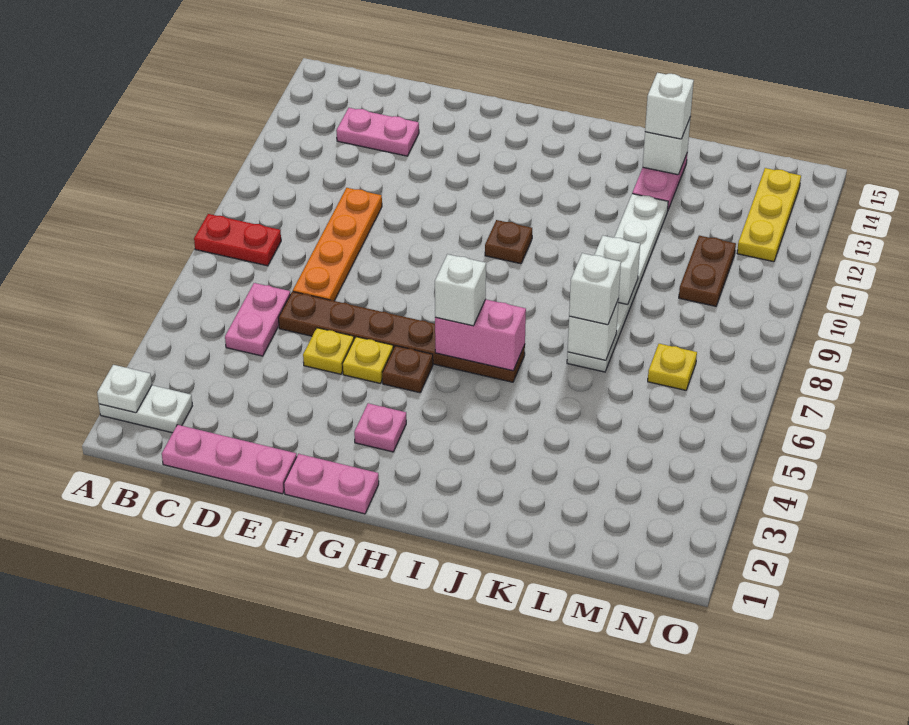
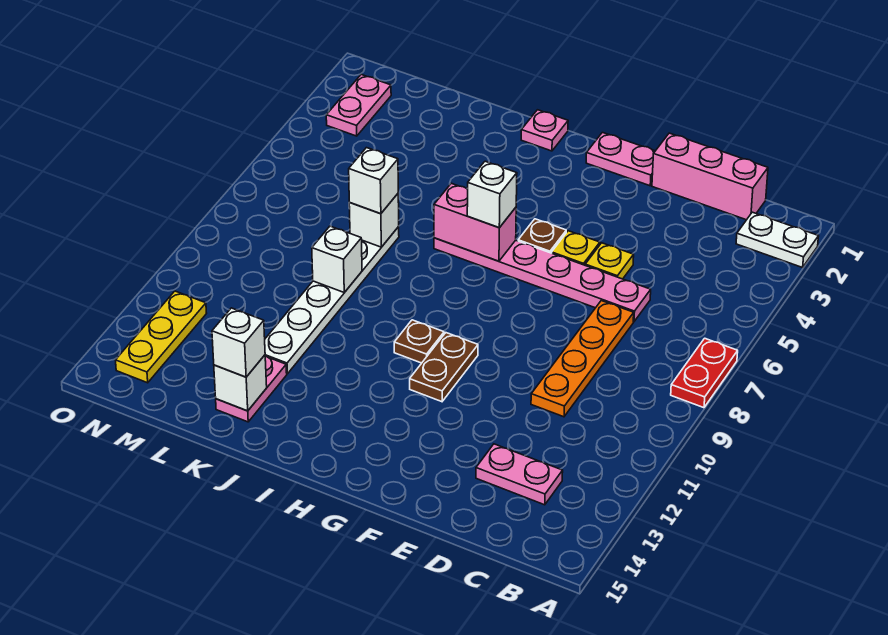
white 1x1 plate [97,365,152,413] -> none
red 1x2 plate [194,214,281,266] -> red 1x2 plate turned to [671,338,738,408]
pink 1x3 plate [162,425,297,494] -> pink 1x3 brick [652,133,768,220]
pink 1x2 plate [225,283,290,356] -> pink 1x2 plate moved to [326,75,391,136]
brown 1x6 plate [279,292,525,382] -> pink 1x6 plate [434,238,651,322]
pink 1x1 plate [354,403,406,452] -> pink 1x1 plate moved to [521,110,568,151]
yellow 1x1 plate [648,344,697,390] -> none
brown 1x2 plate [679,236,736,306] -> brown 1x2 plate moved to [410,333,478,402]

